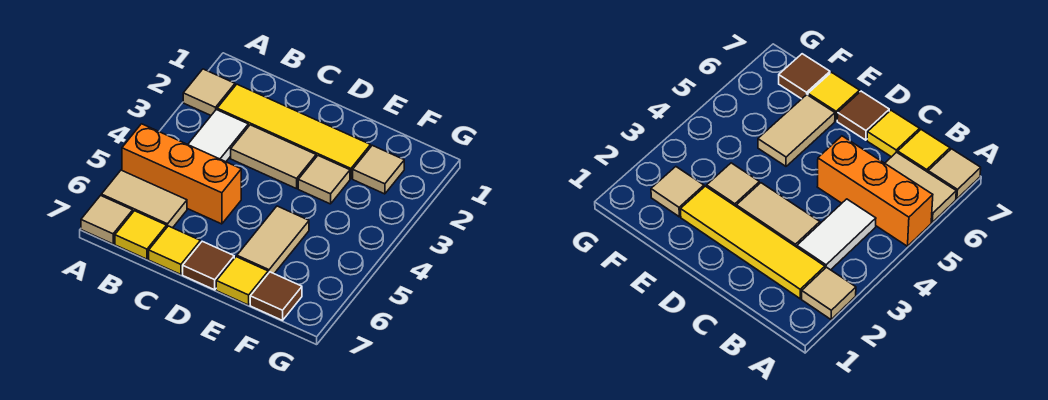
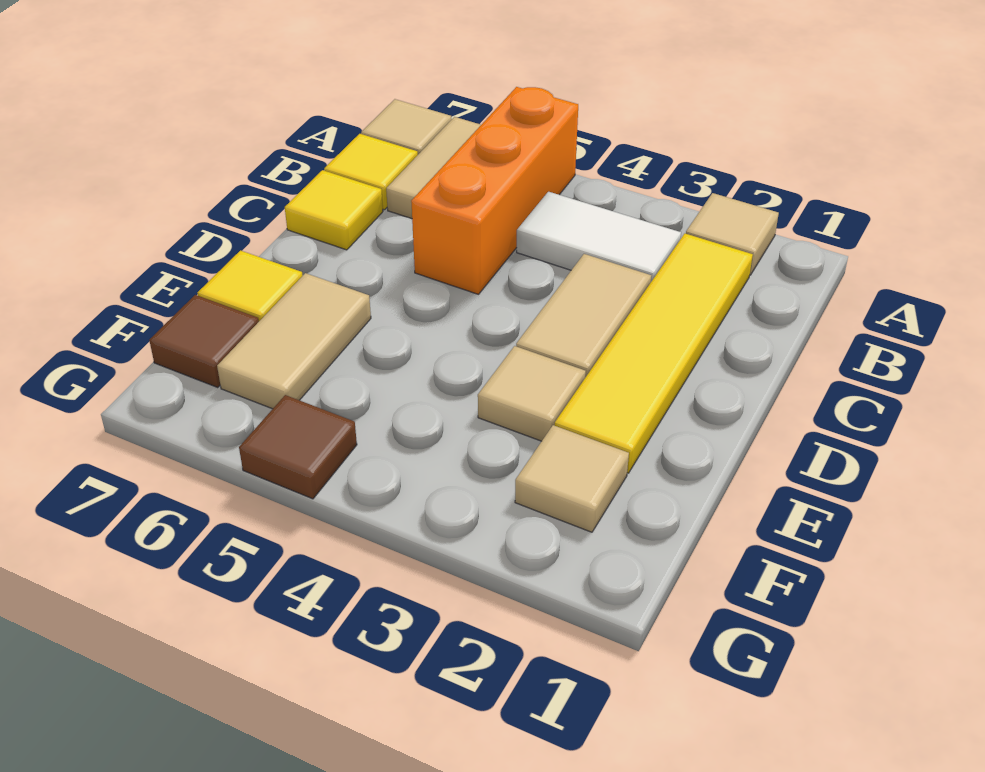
brown 1x1 tile [183,241,234,290] -> brown 1x1 tile moved to [239,395,357,499]
tan 1x2 tile [237,206,309,273] -> tan 1x2 tile turned to [217,273,371,409]

